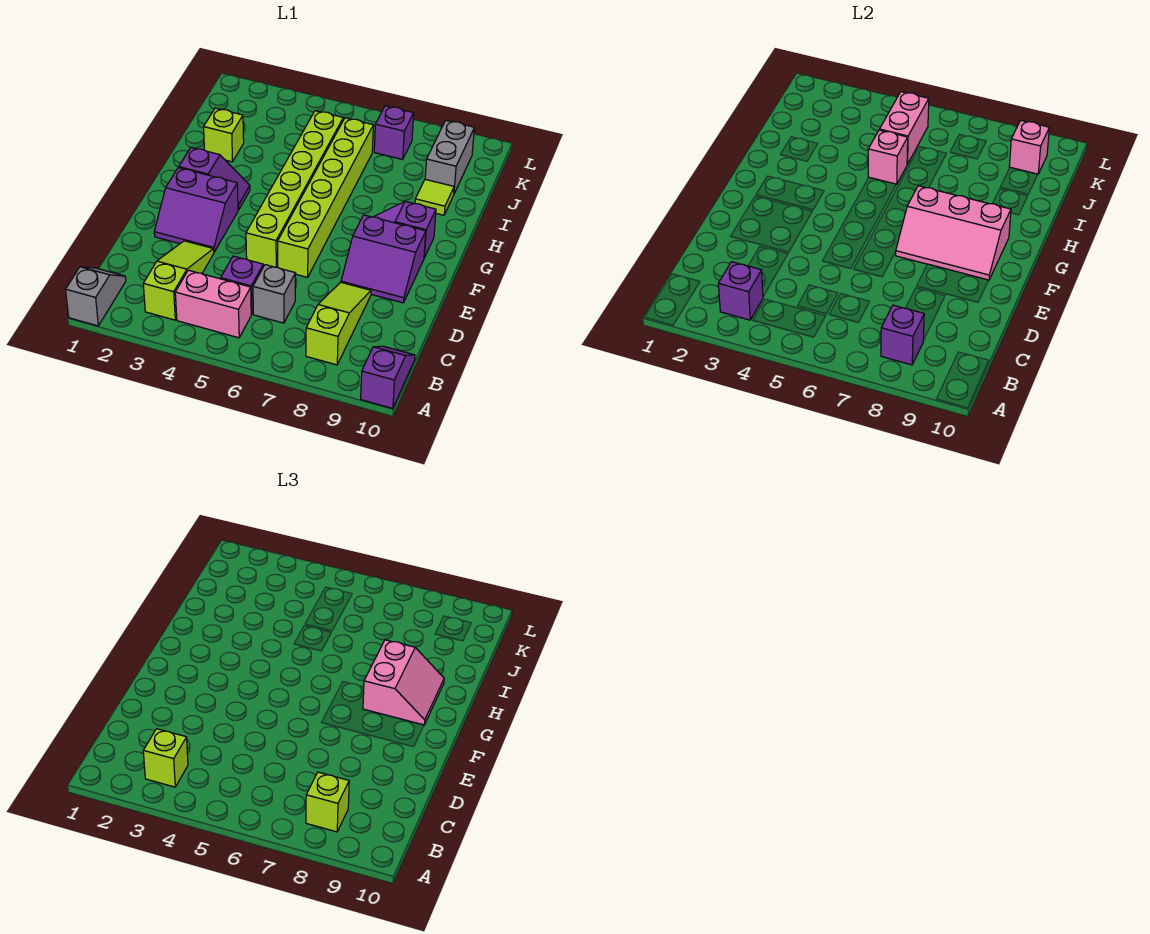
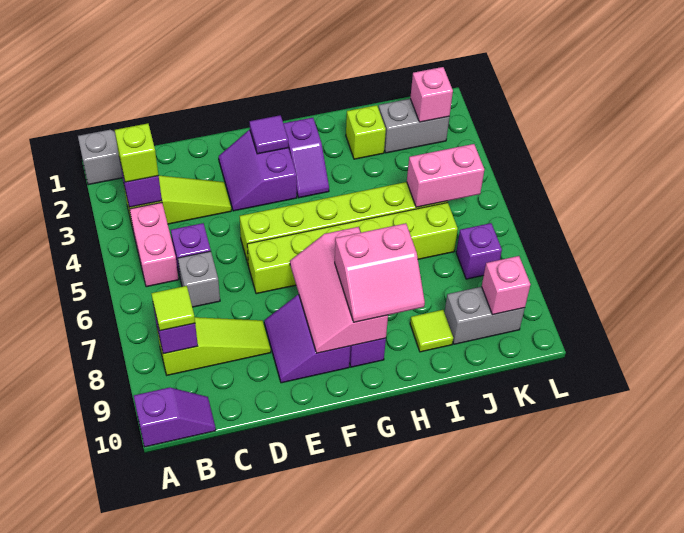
lime 1x1 brick [306,772,349,832] -> lime 1x1 tile [151,286,195,331]
none -> purple 1x1 tile [250,115,288,154]
pink 1x1 brick [868,130,908,184] -> pink 1x1 brick moved to [410,67,453,122]
none -> grey 1x2 brick [378,99,449,153]

